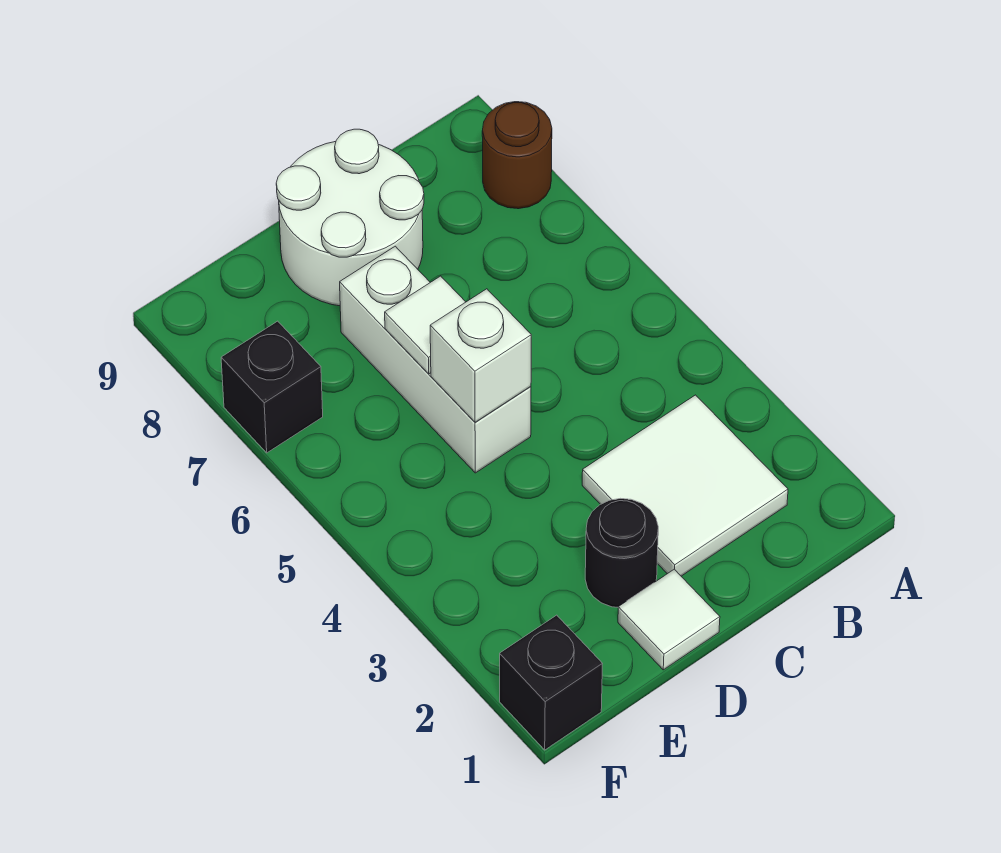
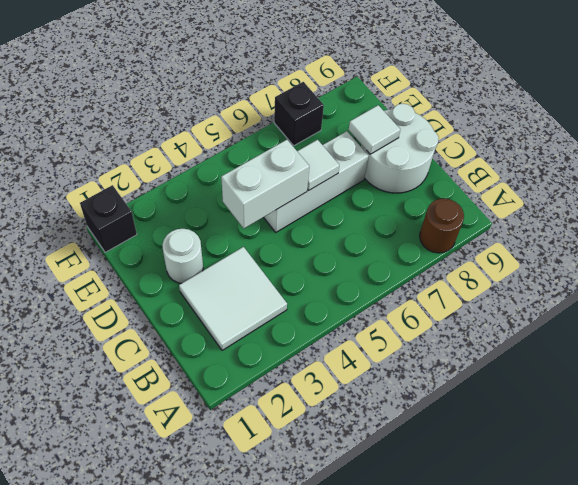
white 1x1 tile [618,569,720,670] -> white 1x1 tile moved to [349,105,400,154]
black 1x1 round brick [585,498,658,607] -> white 1x1 round brick [162,229,203,283]
white 1x1 brick [430,289,531,422] -> white 1x2 brick [221,140,309,228]

